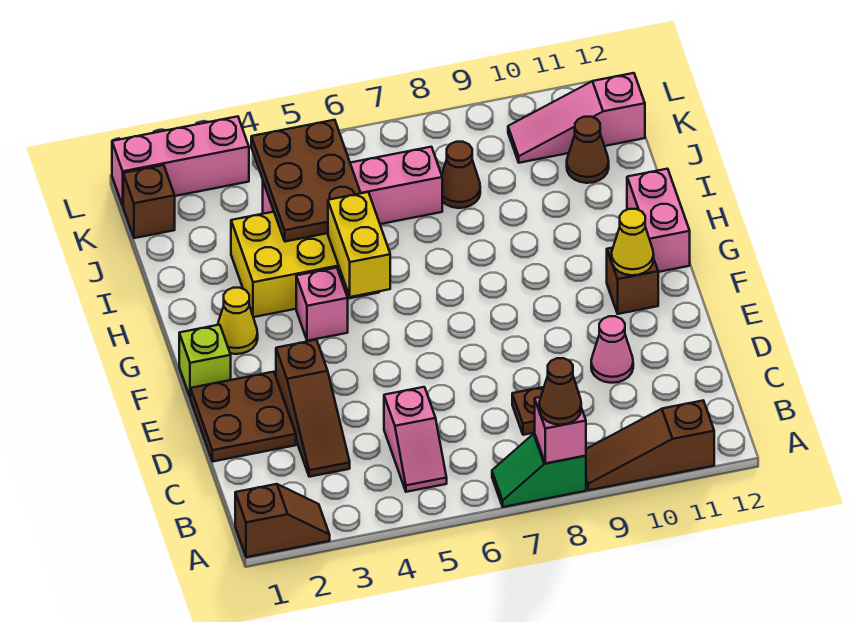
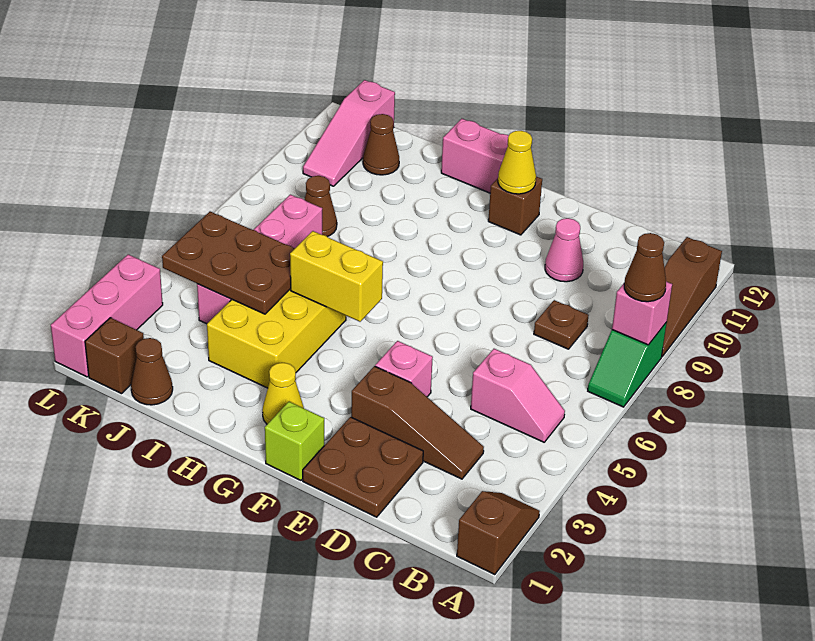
pink 1x1 brick [296,268,348,341] -> pink 1x1 brick moved to [375,341,433,397]
none -> brown 1x1 cone [131,338,173,405]

